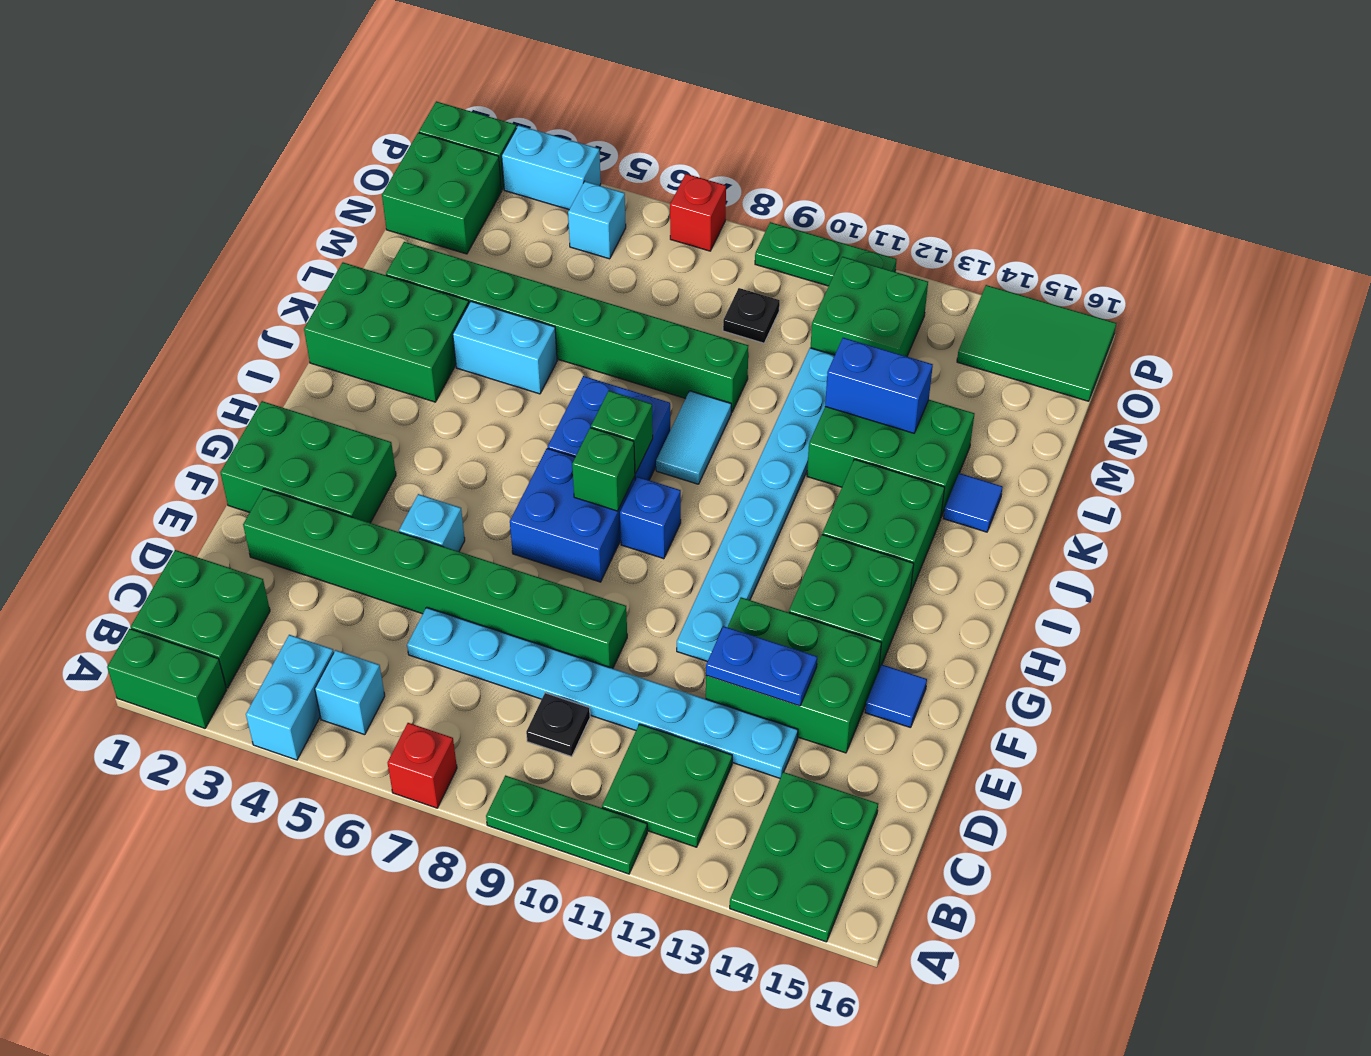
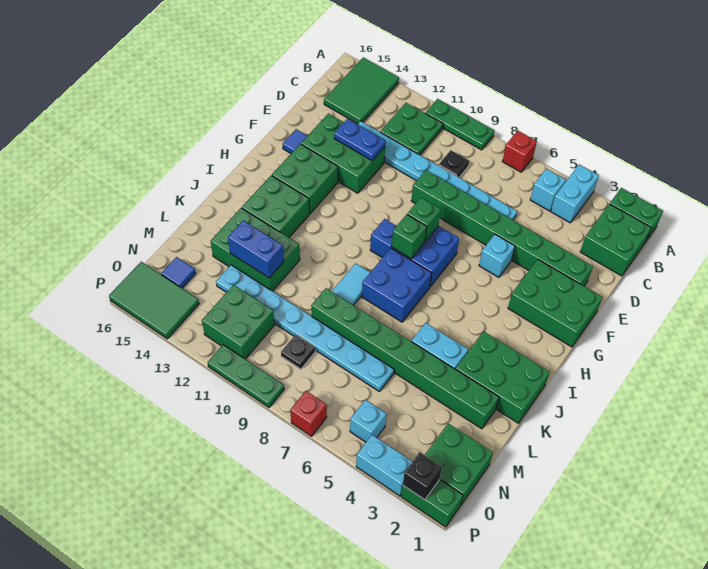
green 2x3 plate [730,772,878,942] -> green 2x3 tile [324,57,399,124]
cyan 1x8 plate [677,348,835,662] -> cyan 1x8 plate turned to [216,265,394,391]
green 1x1 brick [591,391,653,473] -> green 1x1 brick moved to [407,198,441,241]
blue 1x1 tile [943,473,1003,532] -> blue 1x1 tile moved to [161,257,196,288]
none -> black 1x1 brick [403,452,442,500]

